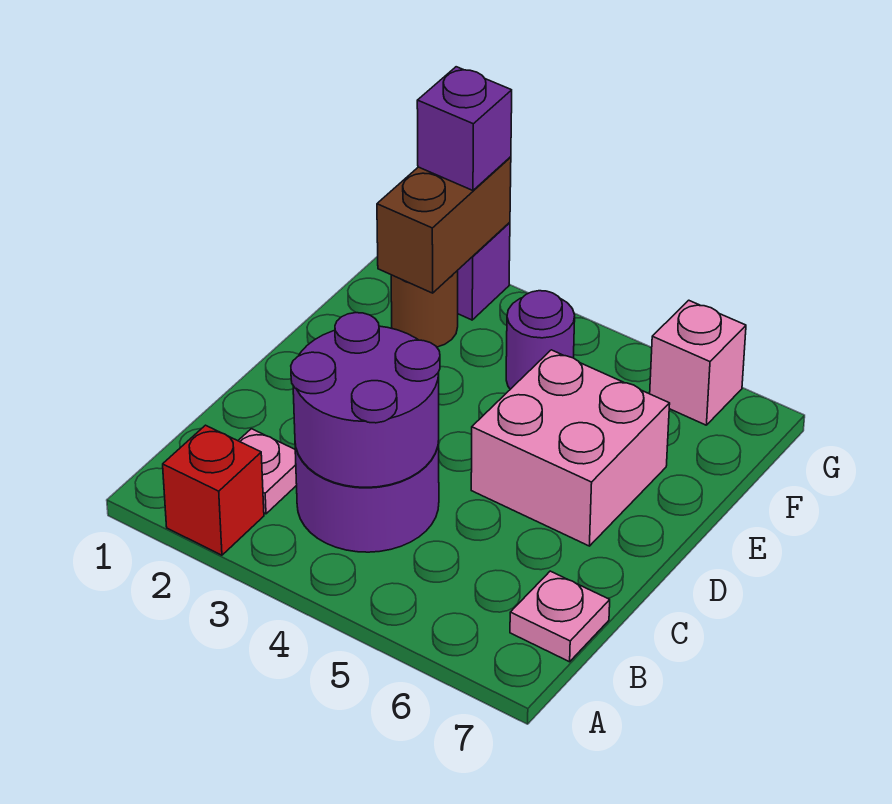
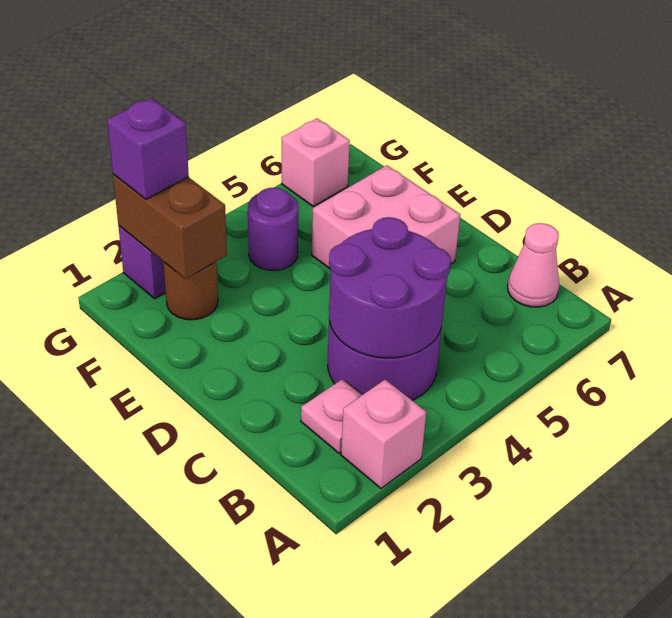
red 1x1 brick [163,425,264,555] -> pink 1x1 brick [341,380,426,488]
pink 1x1 plate [510,571,610,662] -> pink 1x1 cone [508,223,559,307]

